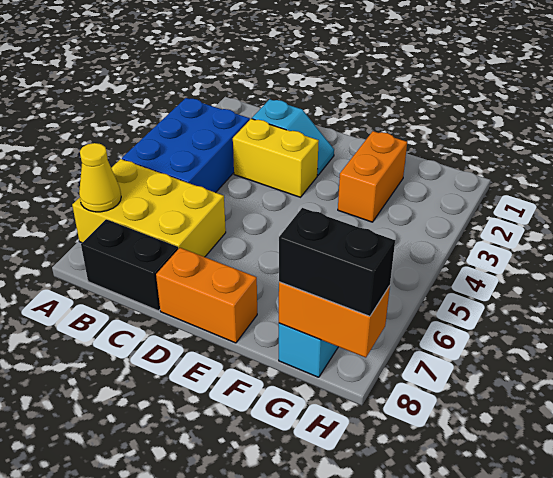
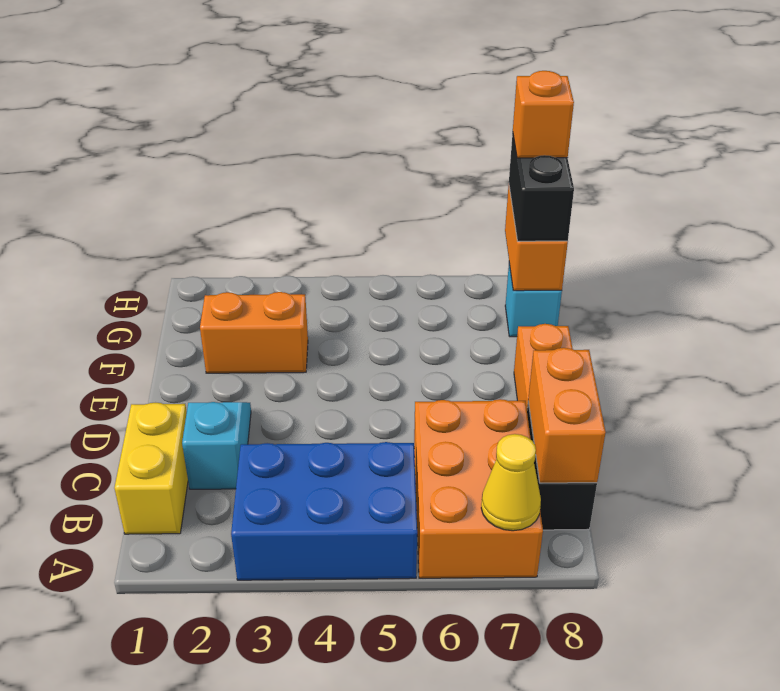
yellow 2x3 brick [72,159,226,257] -> orange 2x3 brick [414,399,543,578]
none -> orange 1x2 brick [528,348,606,483]
yellow 1x2 brick [233,119,319,197] -> yellow 1x2 brick moved to [114,403,188,534]
none -> orange 1x1 brick [513,71,574,158]

